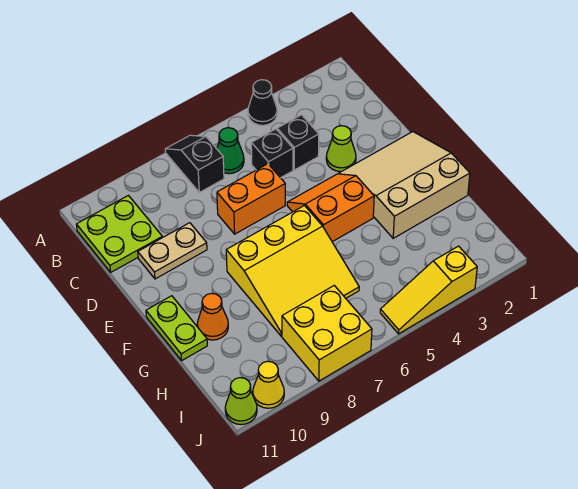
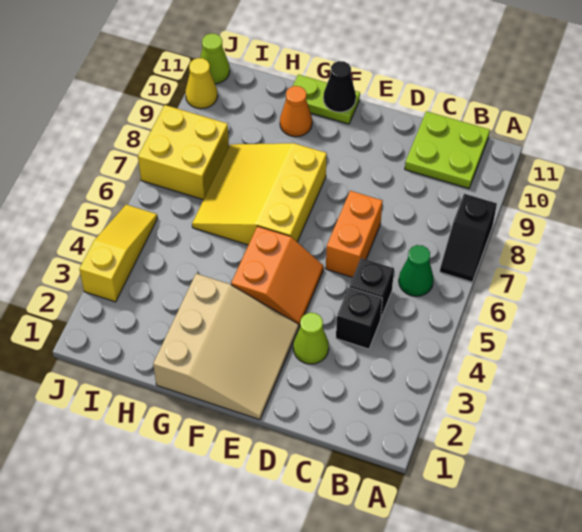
black 1x1 cone [248,80,277,125] -> black 1x1 cone moved to [323,61,356,112]
black 1x2 slope [165,135,224,192] -> black 1x2 slope turned to [440,194,497,282]
tan 1x2 plate [138,223,207,279] -> none

